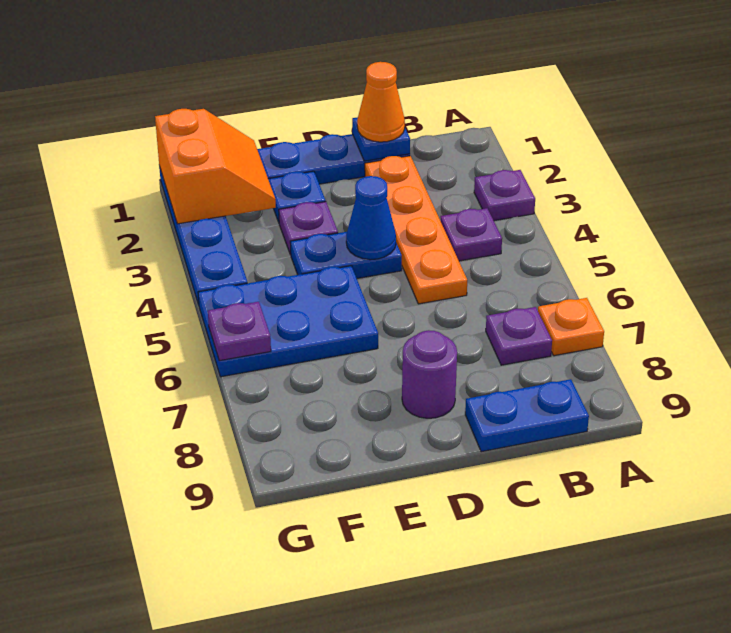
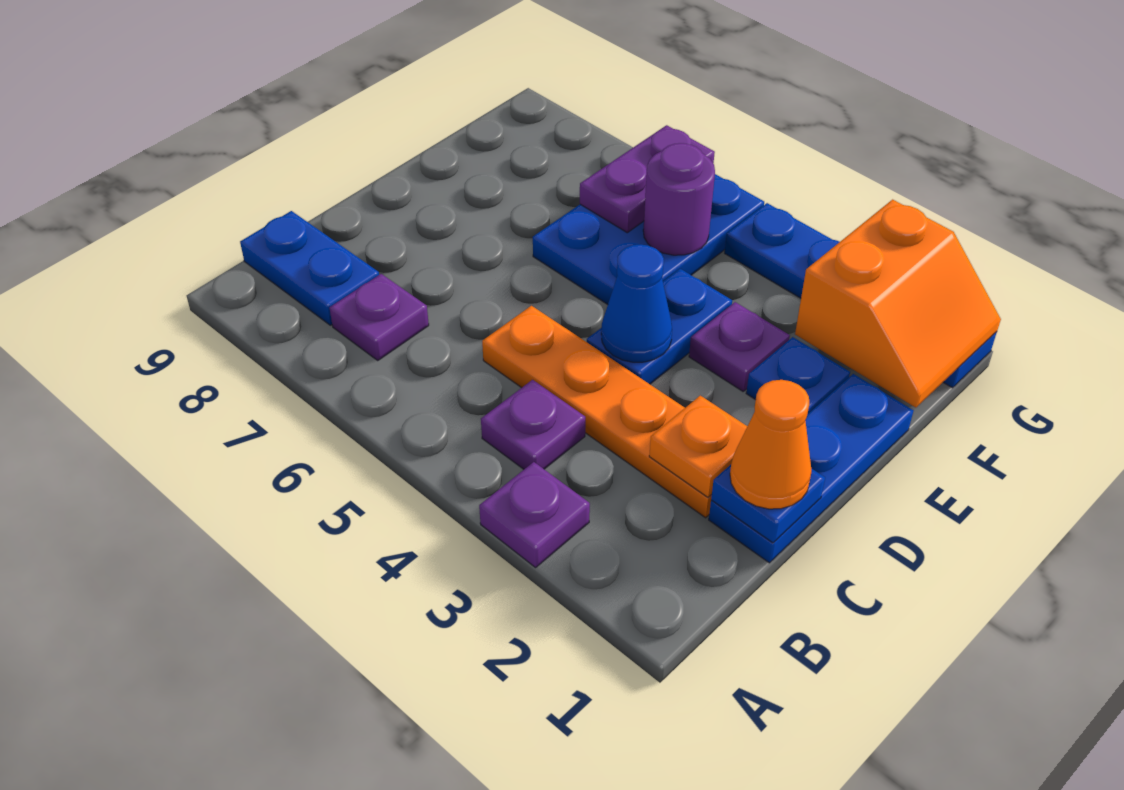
orange 1x1 plate [538,298,604,356] -> orange 1x1 plate moved to [649,396,747,497]
blue 1x2 plate [465,379,589,452] -> blue 1x2 plate turned to [240,211,379,325]
purple 1x1 round brick [402,330,457,418] -> purple 1x1 round brick moved to [643,143,715,255]
orange 2x2 slope [155,109,276,224] -> orange 2x2 slope turned to [795,200,1001,408]
purple 1x1 plate [208,302,271,361] -> purple 1x2 plate [580,125,715,233]

